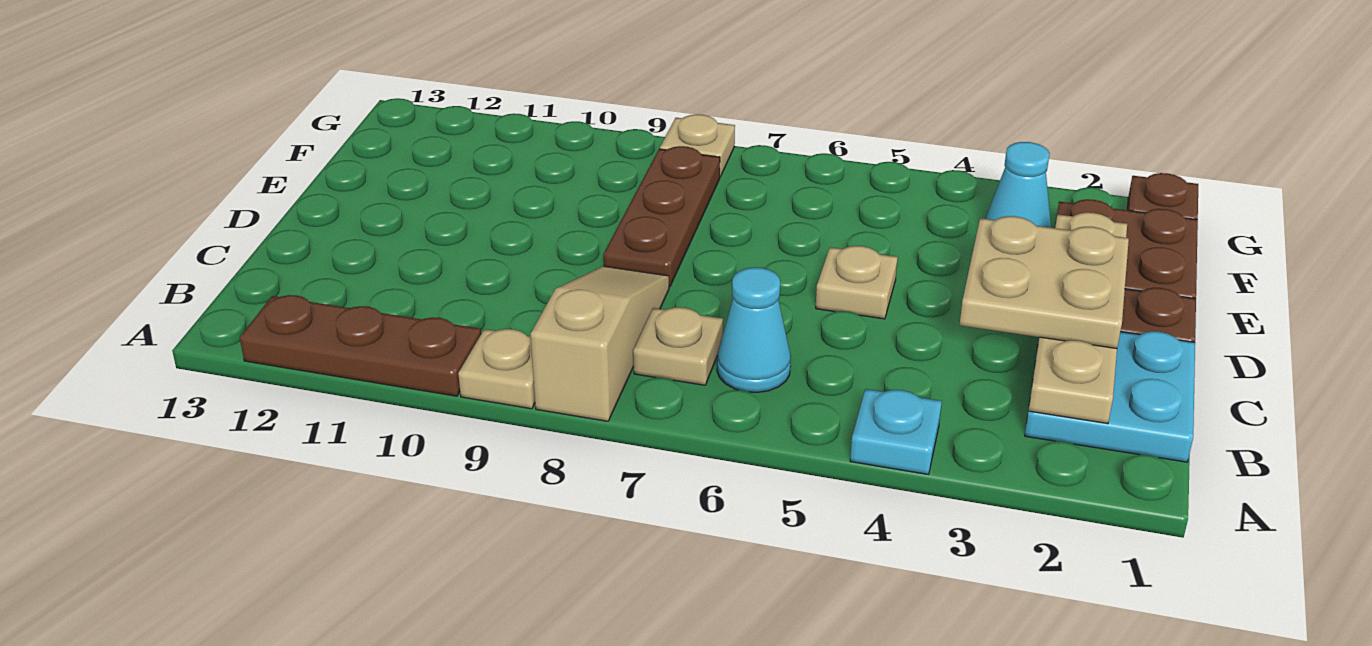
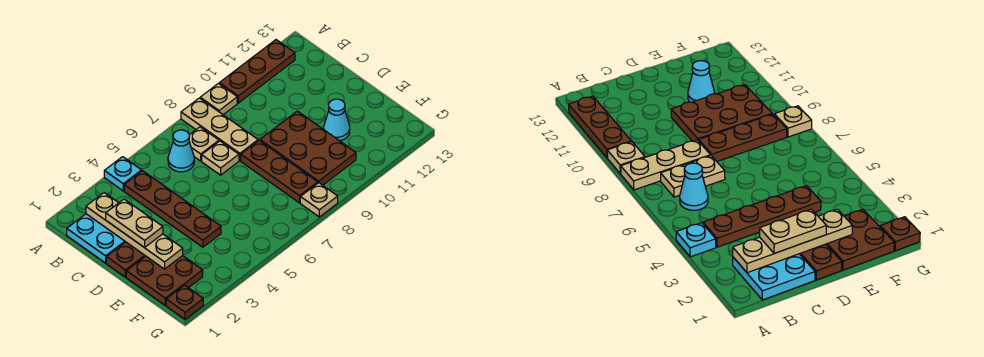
tan 1x3 slope [531,266,669,421] -> tan 1x3 plate [181,98,258,160]
none -> brown 1x4 plate [124,171,221,247]
tan 2x2 plate [960,216,1129,349] -> tan 1x2 plate [106,199,163,248]
tan 1x1 plate [816,246,898,319] -> tan 1x1 plate moved to [202,141,239,175]
none -> brown 2x3 plate [260,111,356,185]
cyan 1x1 cone [985,142,1051,228] -> cyan 1x1 cone moved to [324,99,350,141]

